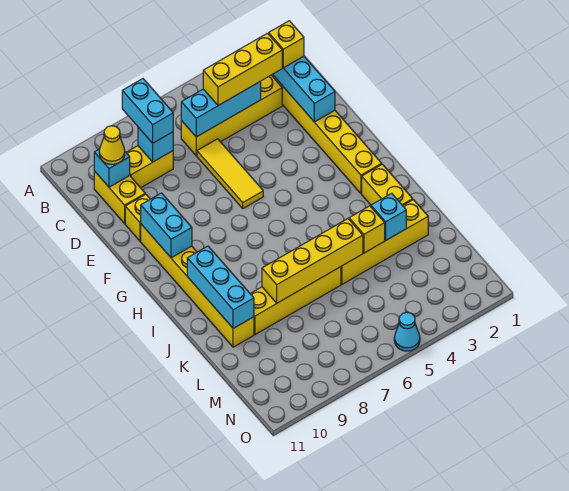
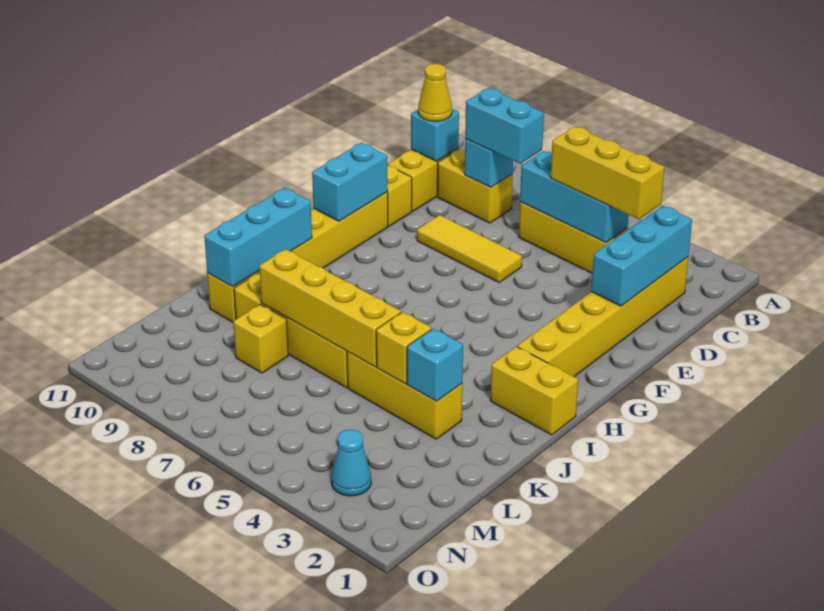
cyan 1x2 brick [122,79,173,143] -> cyan 1x2 brick turned to [465,88,544,164]
yellow 1x1 brick [269,21,304,68] -> yellow 1x1 brick moved to [233,304,288,373]
yellow 1x3 tile [197,139,263,208] -> yellow 1x3 tile turned to [417,215,522,283]
yellow 1x2 brick [362,164,413,206] -> yellow 1x2 brick turned to [491,346,578,435]
yellow 1x4 brick [341,200,428,284] -> yellow 1x3 brick [347,352,462,439]
cyan 1x1 cone [394,312,420,351] -> cyan 1x1 cone moved to [331,429,371,496]

